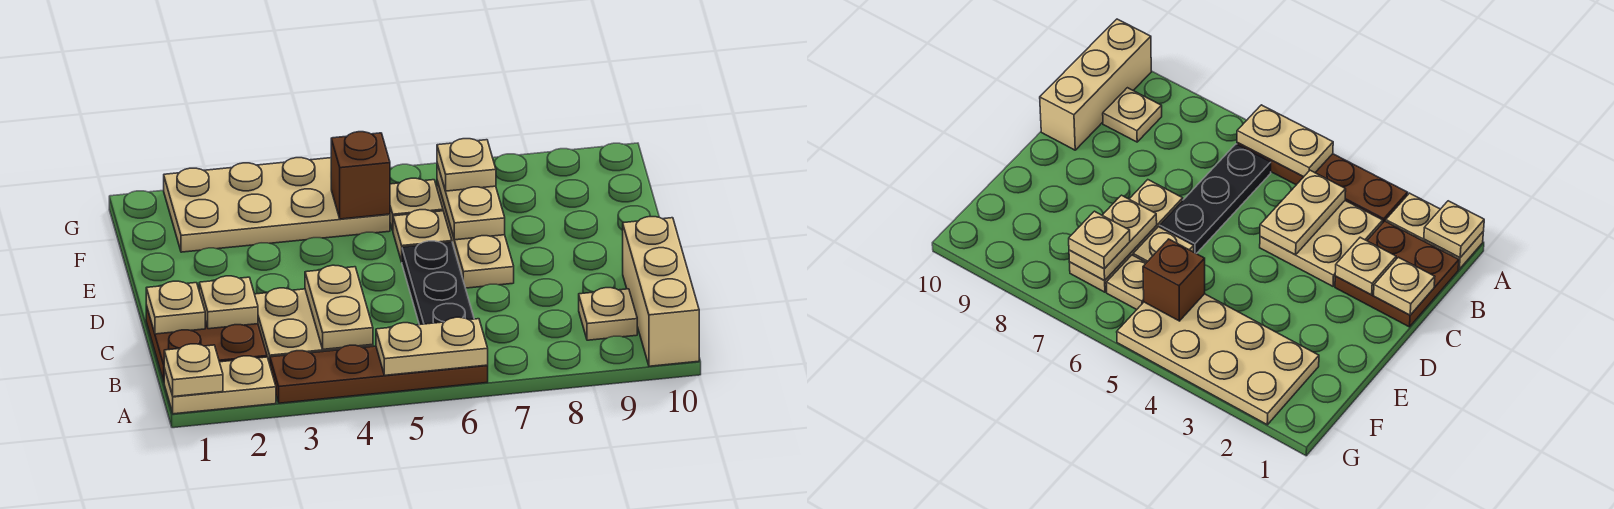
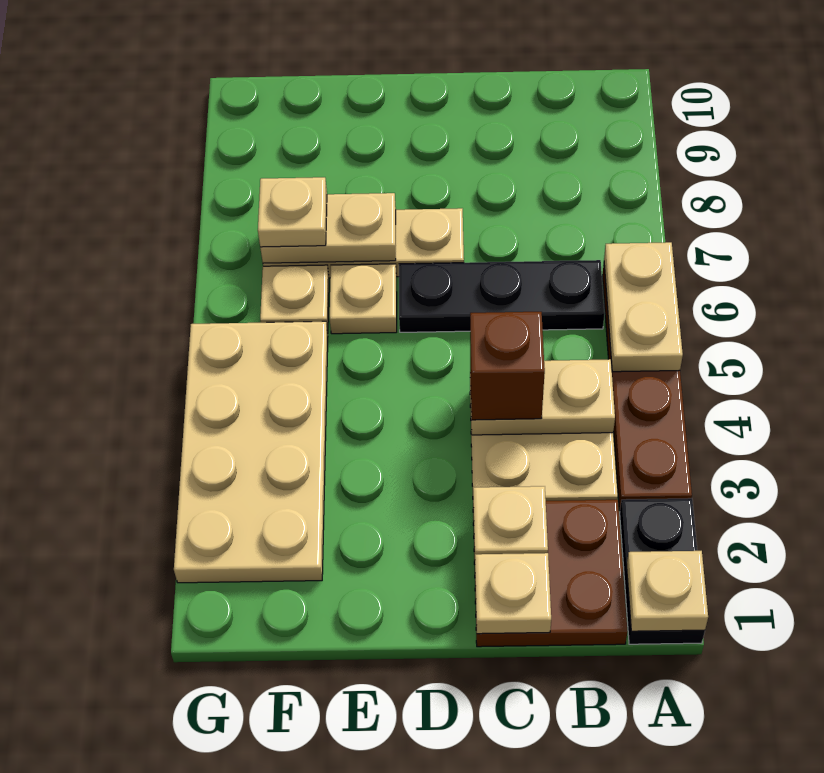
tan 1x2 plate [164,356,276,414] -> black 1x2 plate [620,498,705,644]
tan 1x3 brick [623,217,699,366] -> none
tan 1x1 plate [579,288,637,340] -> none
brown 1x1 brick [331,132,390,219] -> brown 1x1 brick moved to [470,312,545,420]

